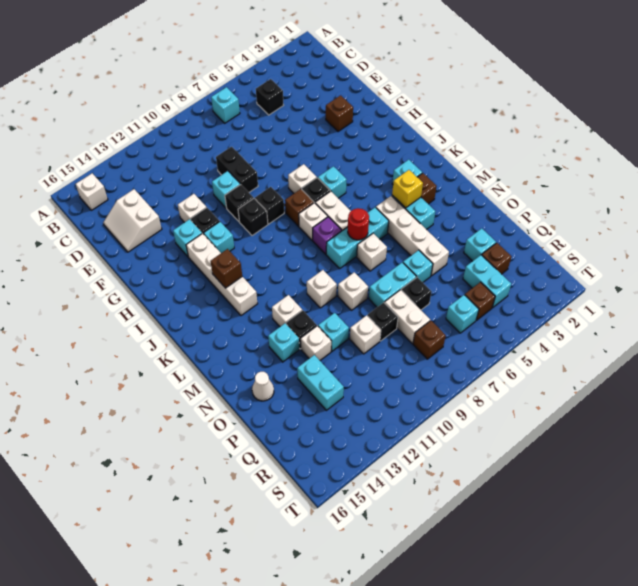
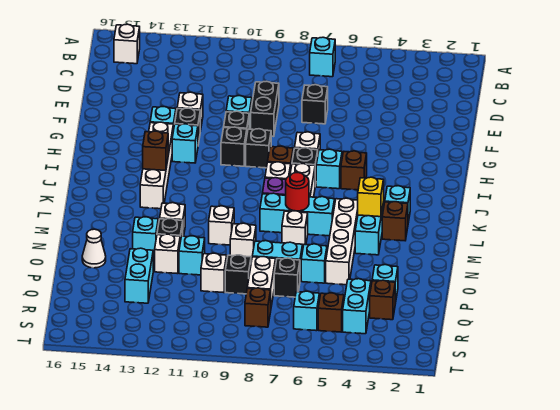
black 1x1 brick [256,79,283,115] -> black 1x1 brick moved to [302,85,328,124]
white 2x2 slope [103,189,162,252] -> none
brown 1x1 brick [326,95,353,132] -> brown 1x1 brick moved to [341,151,367,190]

